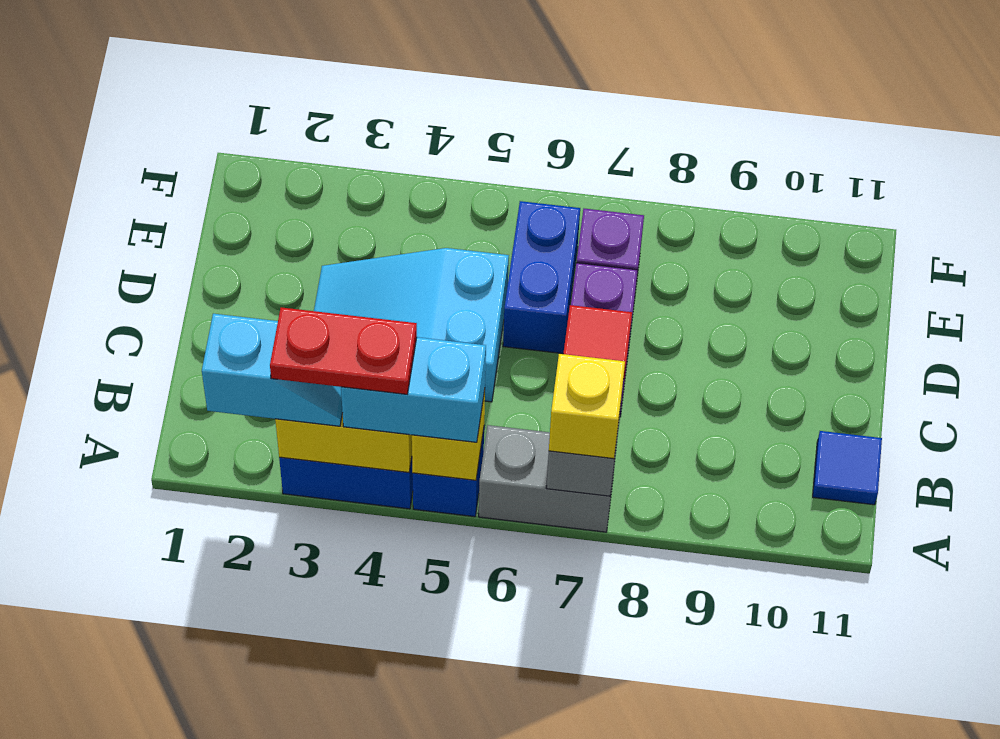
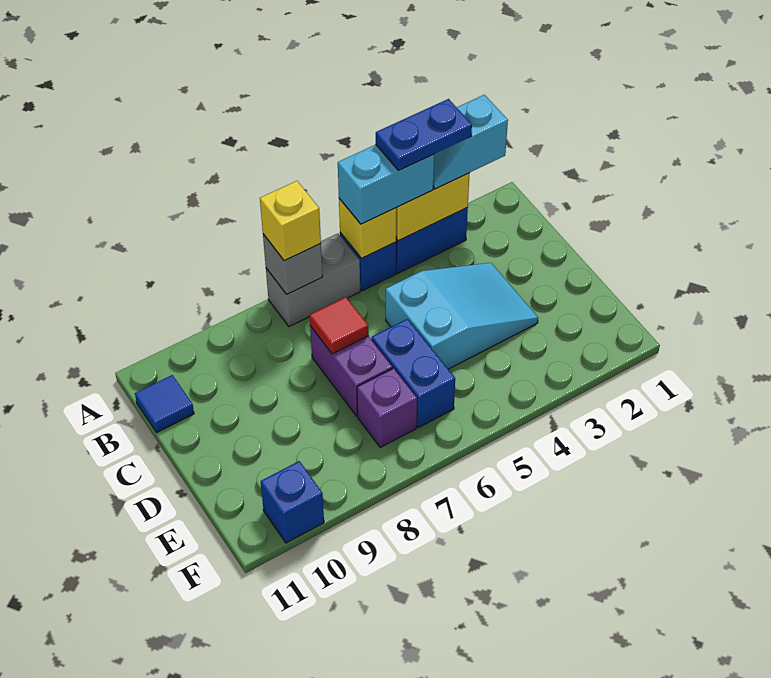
red 1x2 plate [270,307,417,394] -> blue 1x2 plate [376,99,472,170]
none -> blue 1x1 brick [261,461,324,543]

